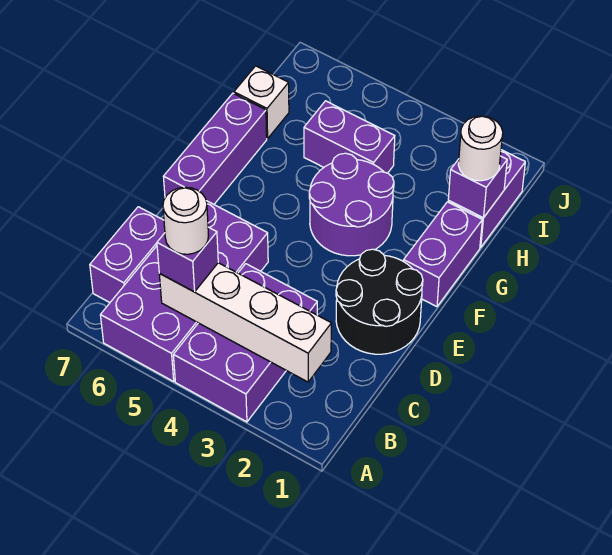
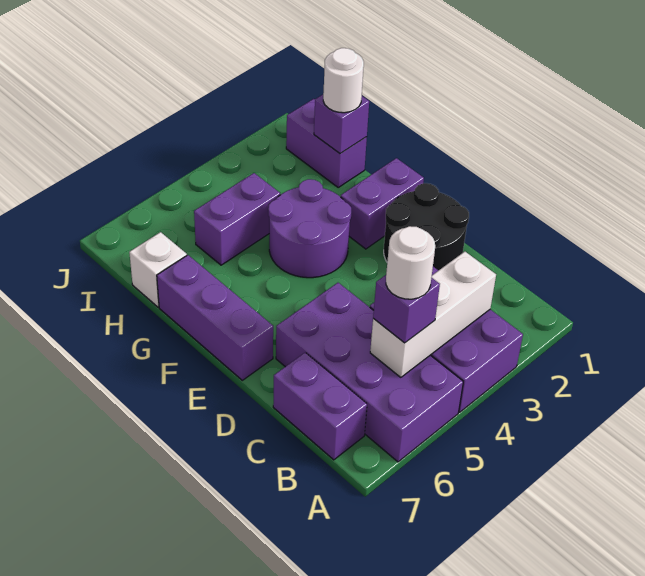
white 1x4 brick [159,263,331,382] -> white 1x3 brick [370,252,496,377]
purple 1x2 brick [404,202,482,307] -> purple 1x2 brick turned to [341,158,424,249]

